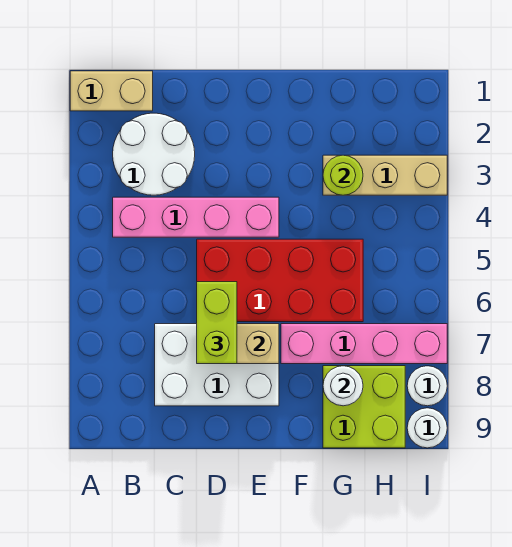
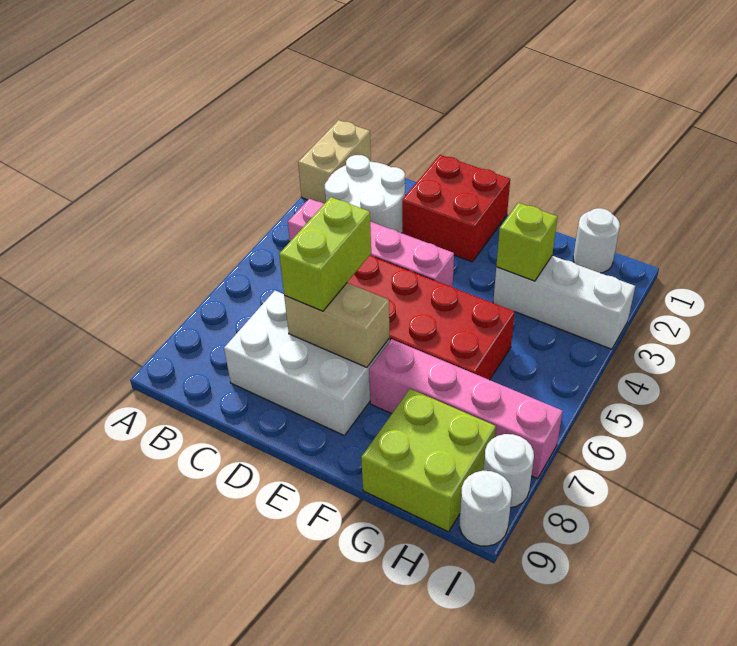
tan 1x2 brick [70,71,153,111] -> tan 1x2 brick turned to [298,120,371,204]
none -> red 2x2 brick [402,155,510,262]
tan 1x3 brick [323,155,447,195] -> white 1x3 brick [493,256,635,349]
lime 1x1 round brick [323,155,363,195] -> lime 1x1 brick [496,203,558,281]
white 1x1 round brick [323,366,363,406] -> white 1x1 round brick moved to [573,208,620,273]

